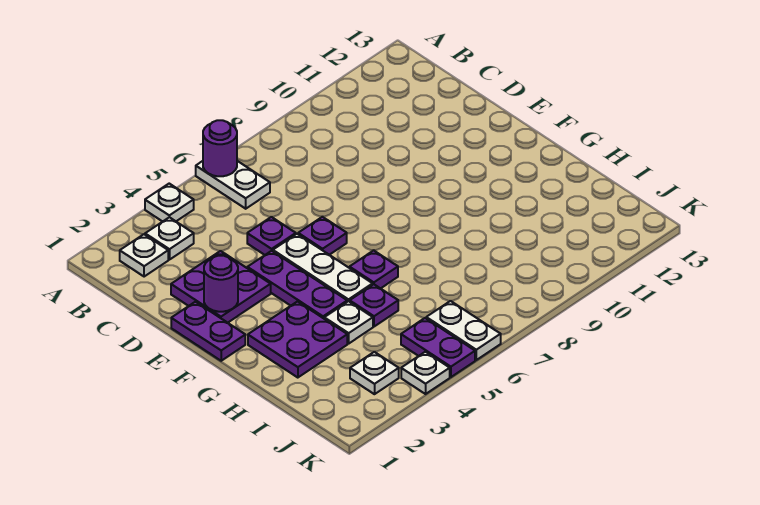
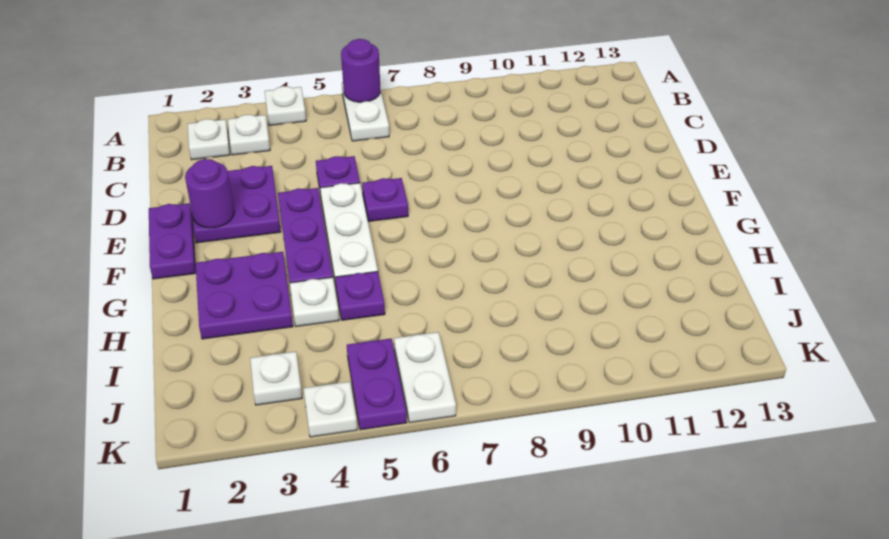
purple 1x1 plate [349,250,398,289] -> none

